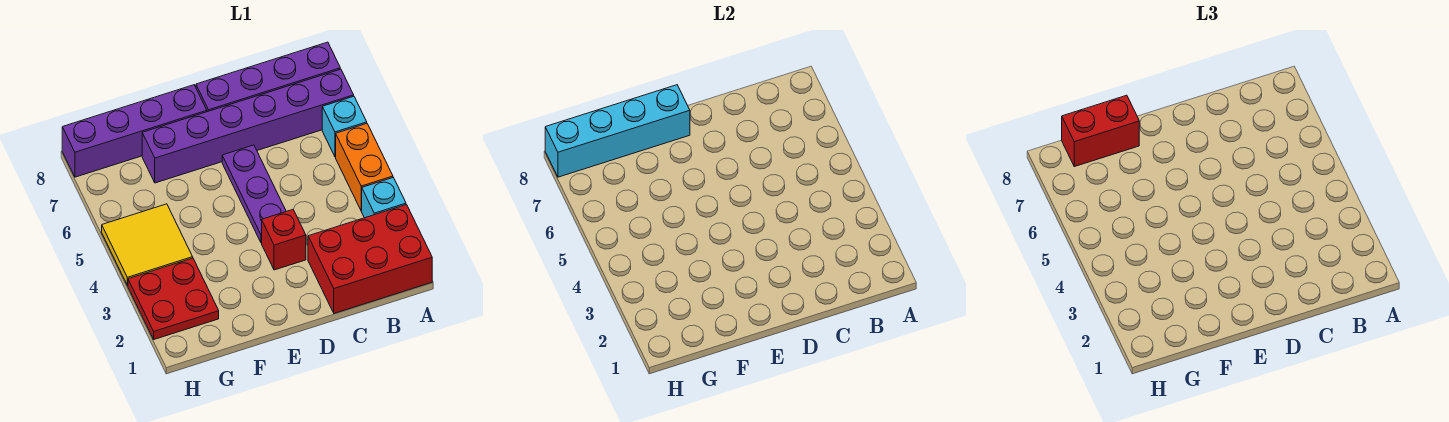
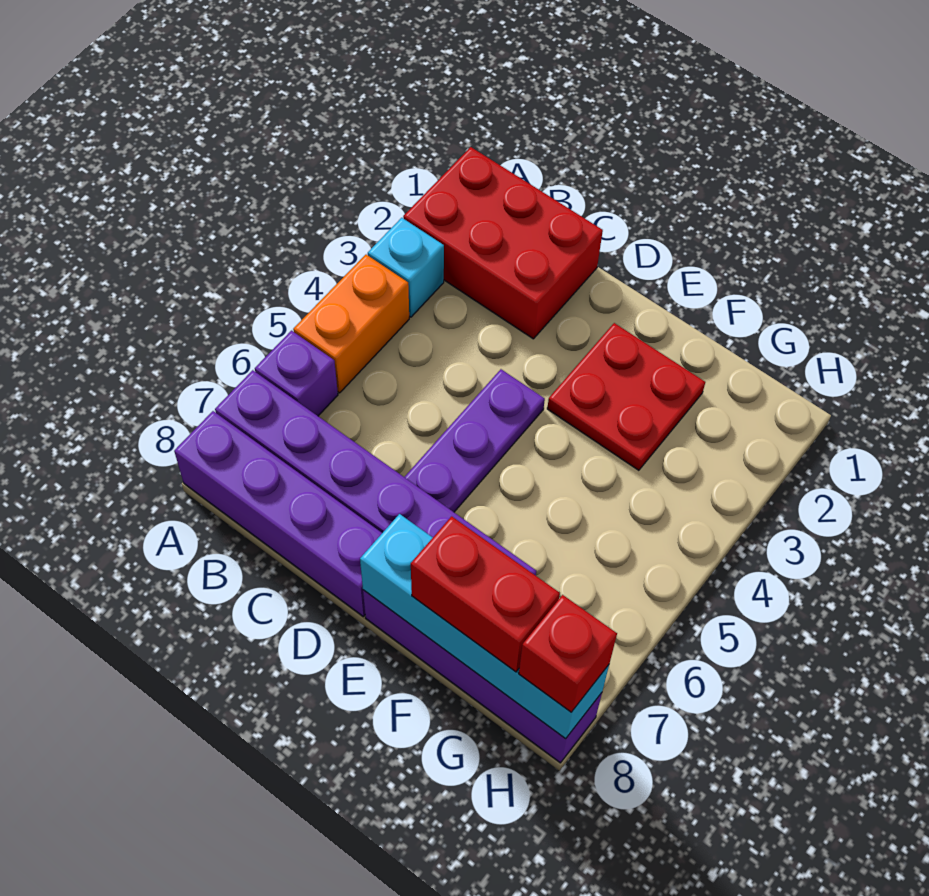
cyan 1x1 brick [322,96,367,157] -> purple 1x1 brick [255,331,338,416]
red 1x1 brick [262,209,306,270] -> red 1x1 brick moved to [519,595,617,712]
red 2x2 plate [128,258,219,339] -> red 2x2 plate moved to [547,323,705,470]
yellow 2x2 tile [102,204,193,285] -> none

